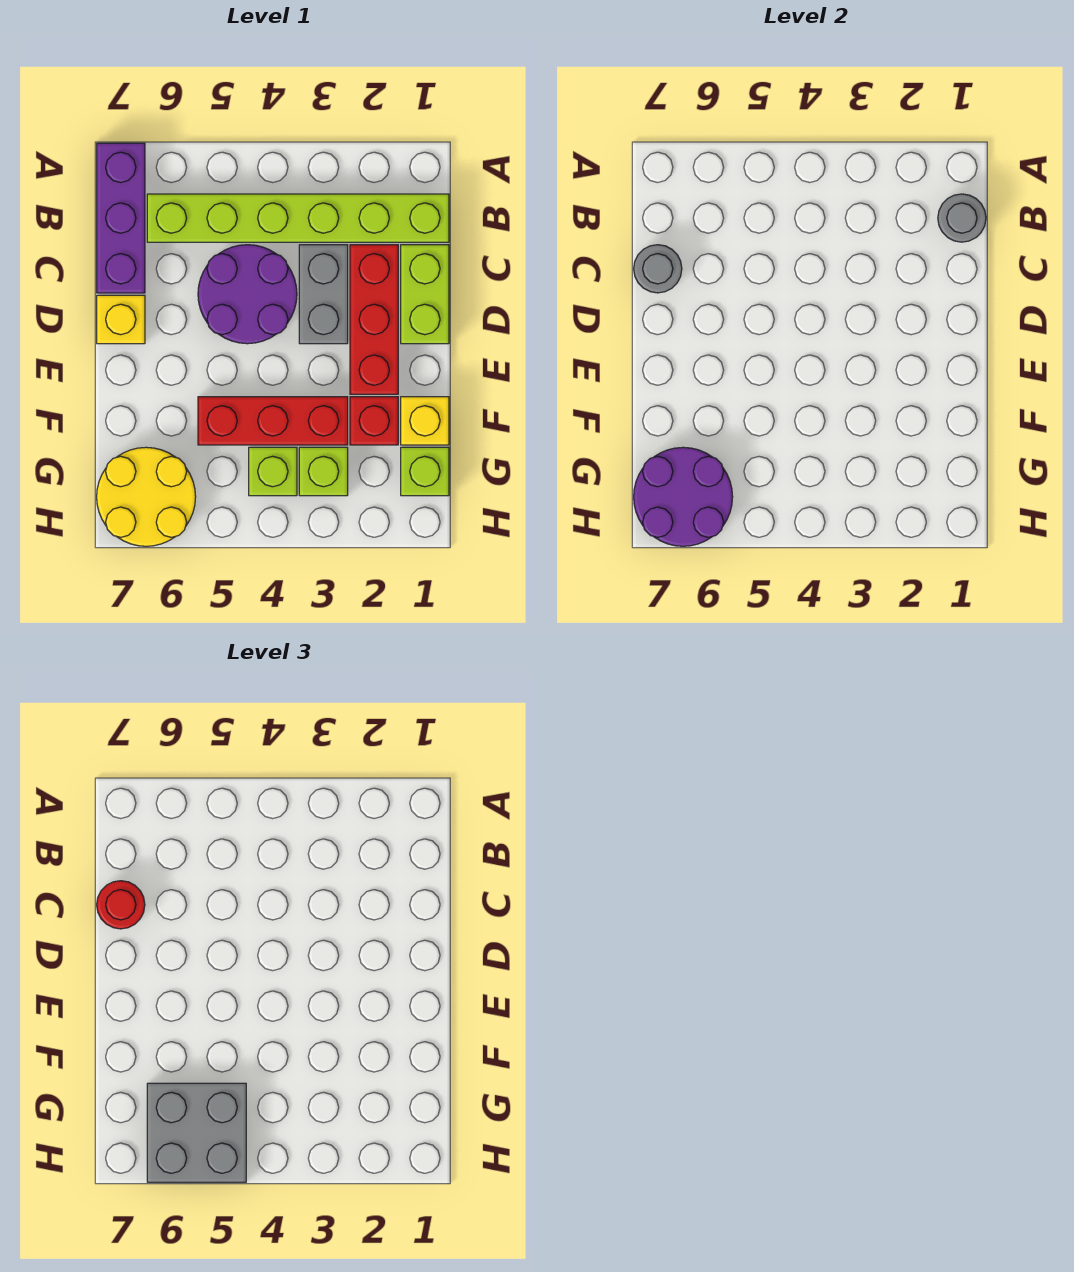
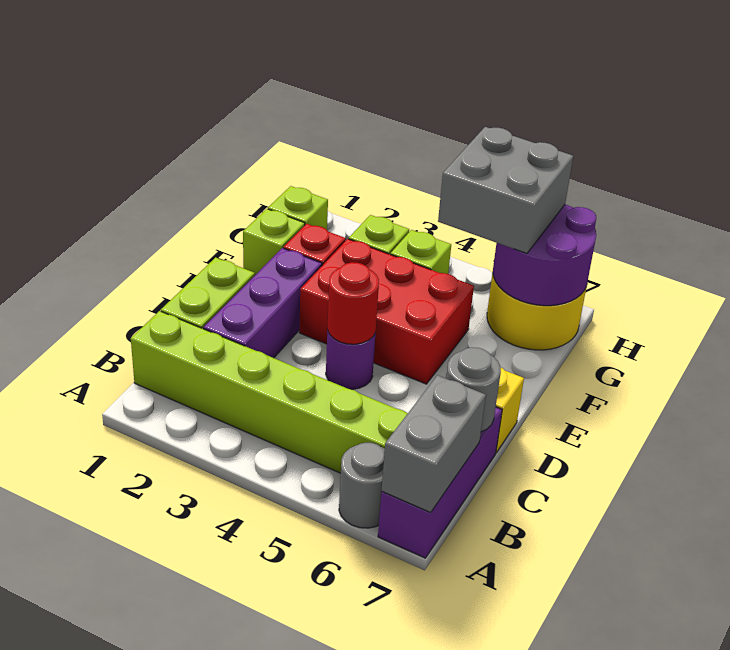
grey 1x1 round brick [938,194,986,242] -> grey 1x1 round brick moved to [339,443,385,528]
red 1x3 brick [350,245,398,394] -> purple 1x3 brick [203,248,322,358]
grey 1x2 brick [299,245,348,344] -> grey 1x2 brick moved to [381,375,486,513]
purple 2x2 round brick [198,245,297,344] -> purple 1x1 round brick [326,330,376,389]
red 1x1 round brick [97,881,145,929] -> red 1x1 round brick moved to [327,262,379,344]
yellow 1x1 brick [401,397,449,445] -> lime 1x1 brick [243,209,305,275]
red 1x3 brick [198,397,348,445] -> red 2x3 brick [299,239,474,384]

